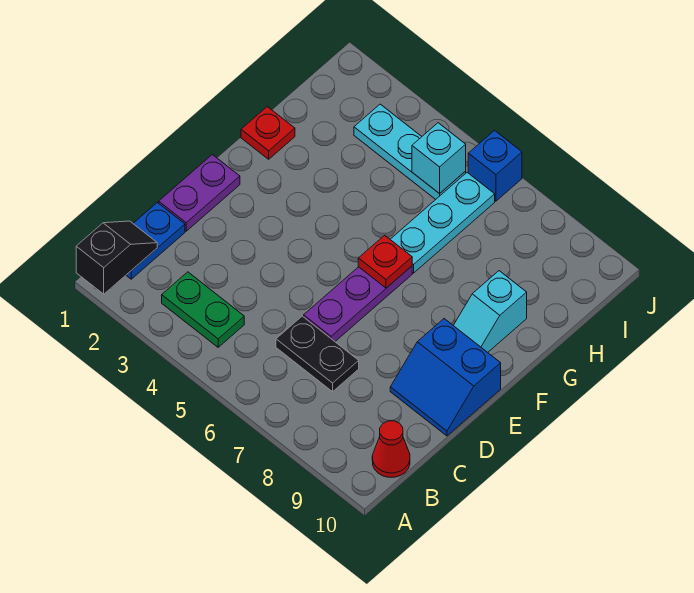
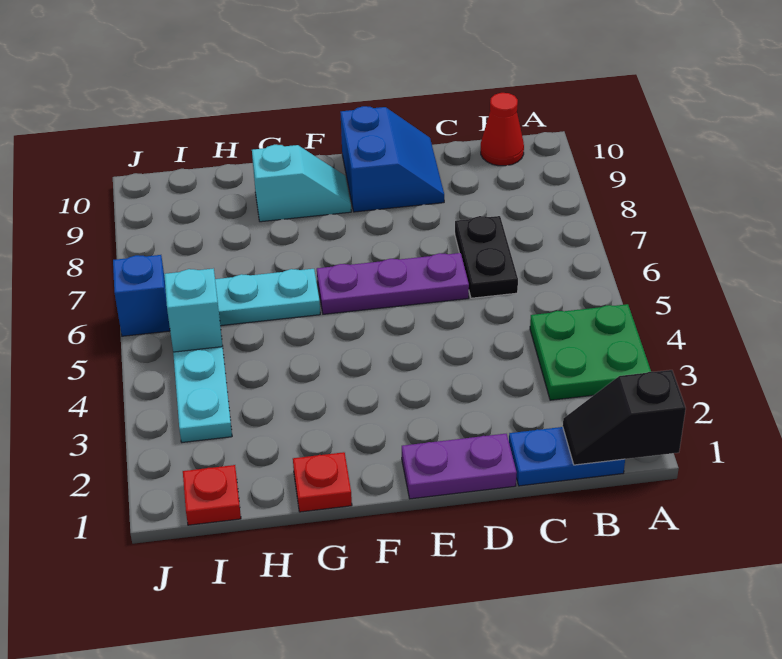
green 1x2 plate [162,272,244,347] -> green 2x2 plate [530,304,651,400]
red 1x1 plate [358,235,412,288] -> red 1x1 plate moved to [183,465,241,525]

